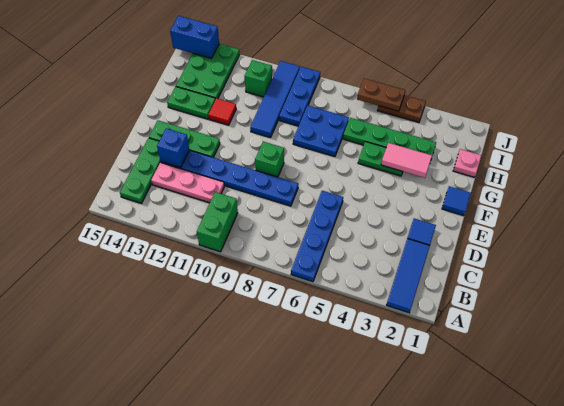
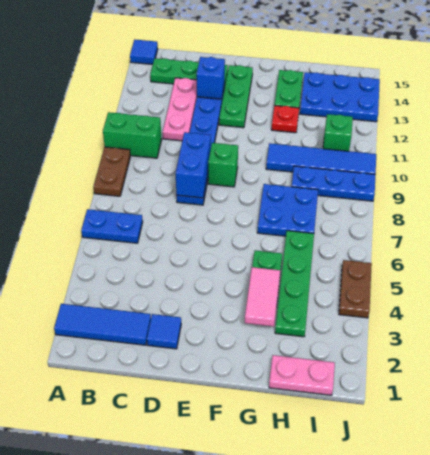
blue 1x4 plate [291,191,343,282] -> blue 1x2 plate [81,209,143,243]
blue 1x1 tile [442,186,471,216] -> blue 1x1 tile moved to [130,39,158,64]
red 1x1 tile [208,98,236,125] -> red 1x1 plate [271,105,299,133]
pink 1x1 plate [453,149,481,177] -> pink 1x2 plate [269,355,335,395]
green 2x3 plate [176,44,240,99] -> blue 2x3 plate [300,72,380,122]
brown 1x2 plate [357,79,405,111] -> brown 1x2 plate moved to [93,147,130,196]
blue 1x2 brick [170,16,219,58] -> blue 1x2 brick moved to [176,132,211,198]

